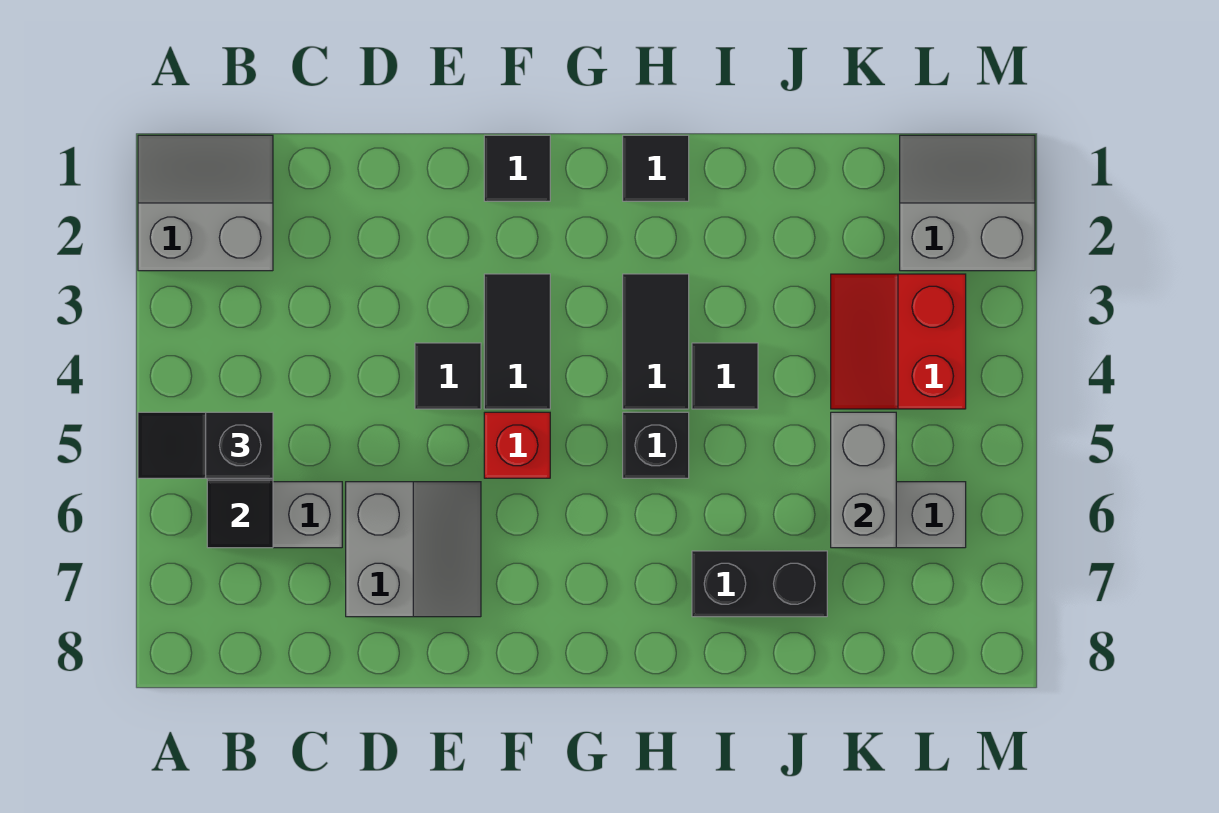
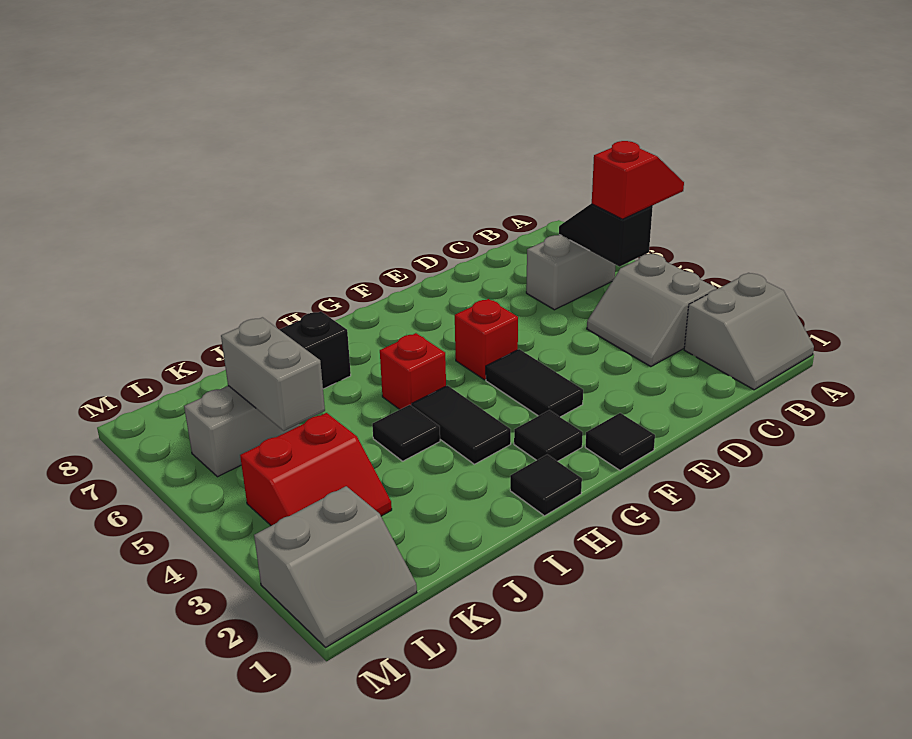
black 1x2 slope [138,412,273,478] -> red 1x2 slope [592,141,684,219]
grey 2x2 slope [346,482,481,617] -> grey 2x2 slope moved to [587,254,717,367]
black 1x1 tile [415,343,481,409] -> black 1x1 tile moved to [514,410,583,461]
black 1x1 brick [623,412,689,478] -> red 1x1 brick [380,333,446,410]
red 2x2 slope [831,274,966,409] -> red 2x2 slope turned to [240,413,392,526]

